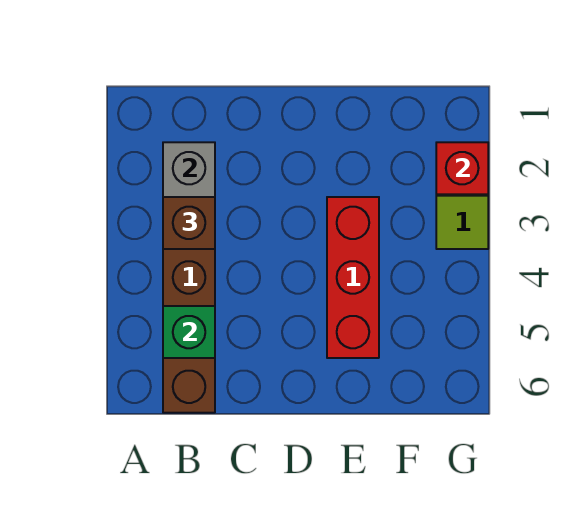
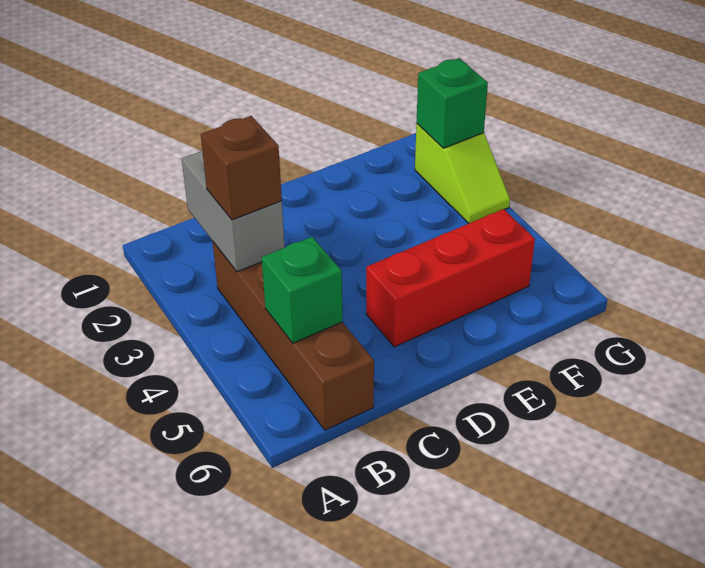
red 1x3 brick [327,197,379,358] -> red 1x3 brick turned to [366,209,535,347]
red 1x1 brick [436,142,488,194] -> green 1x1 brick [417,58,488,148]

